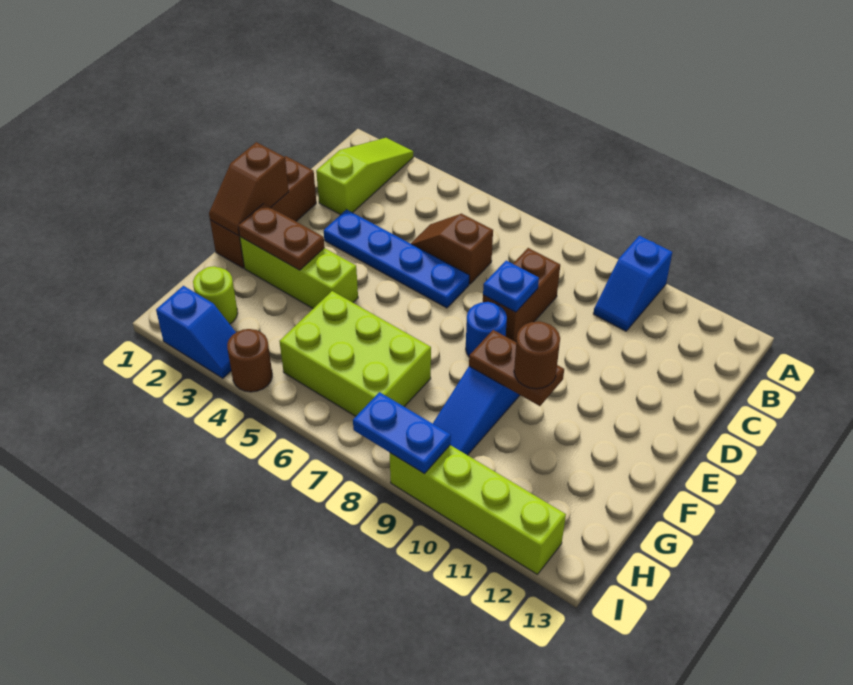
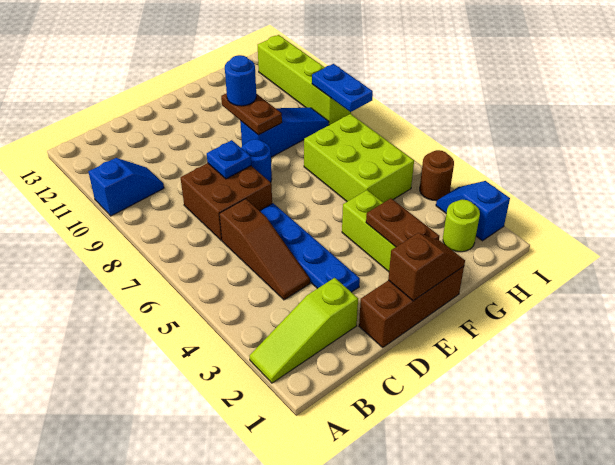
brown 1x2 slope [411,214,493,284] -> brown 1x3 slope [220,199,310,300]
brown 1x2 brick [483,248,560,342] -> brown 2x2 brick [181,163,272,240]
brown 1x1 round brick [514,321,560,389] -> blue 1x1 round brick [225,55,256,106]

